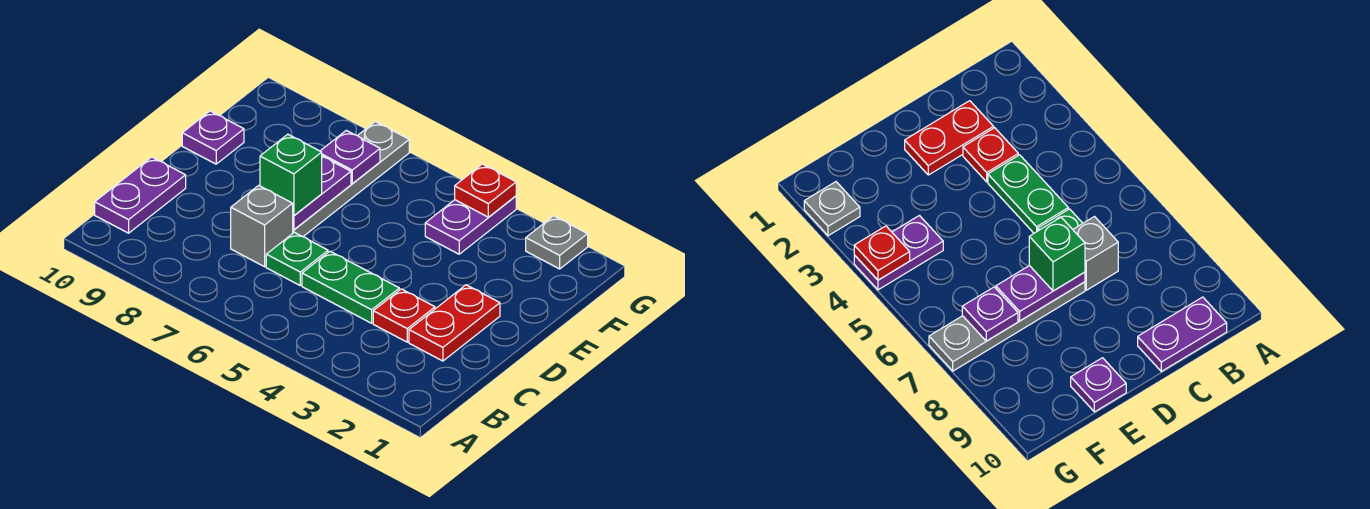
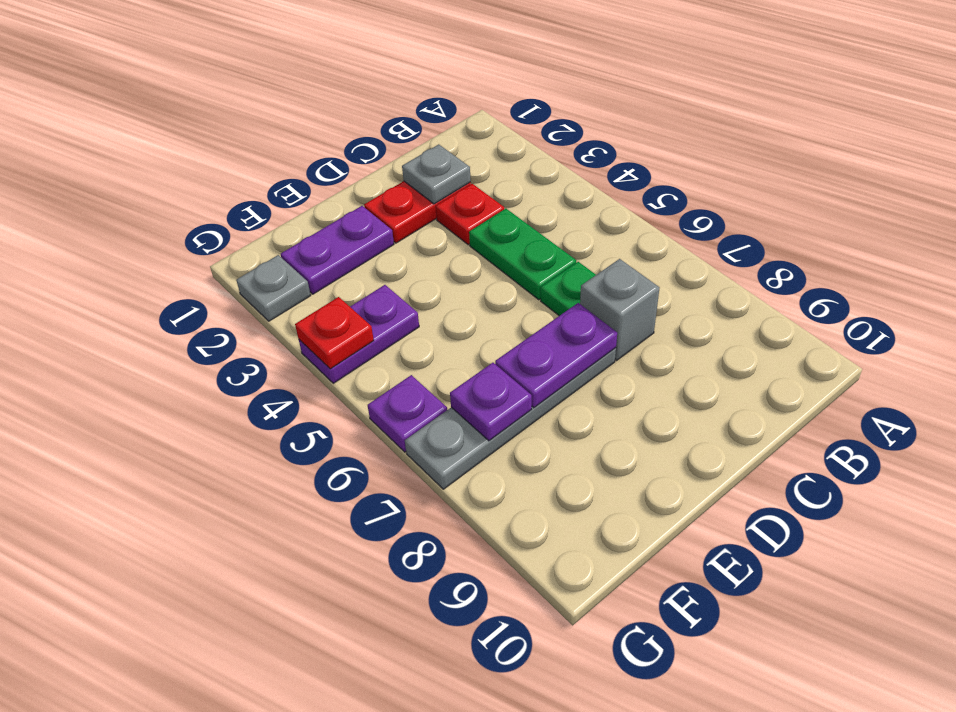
purple 1x2 plate [95,157,186,233] -> purple 1x2 plate moved to [281,206,394,294]
none -> grey 1x1 plate [402,144,471,204]
green 1x1 brick [260,134,322,216] -> none
purple 1x1 plate [182,111,244,164] -> purple 1x1 plate moved to [368,375,447,452]

